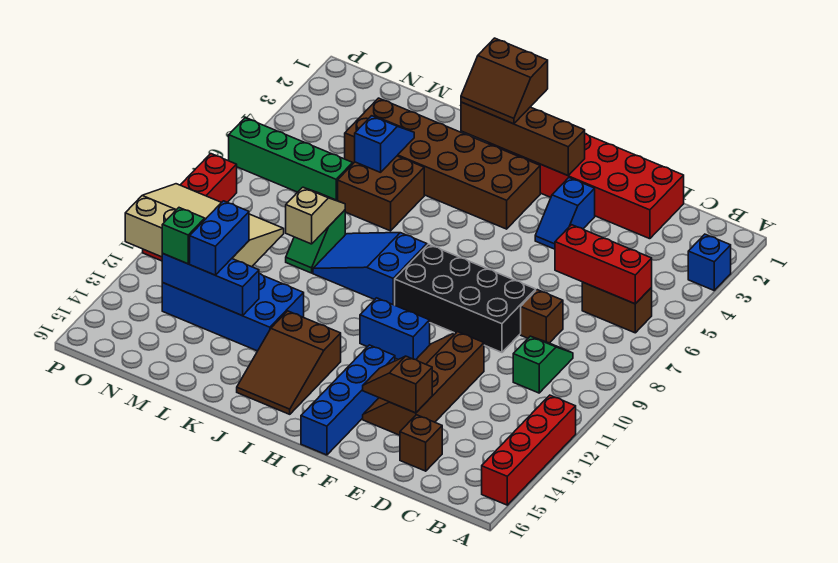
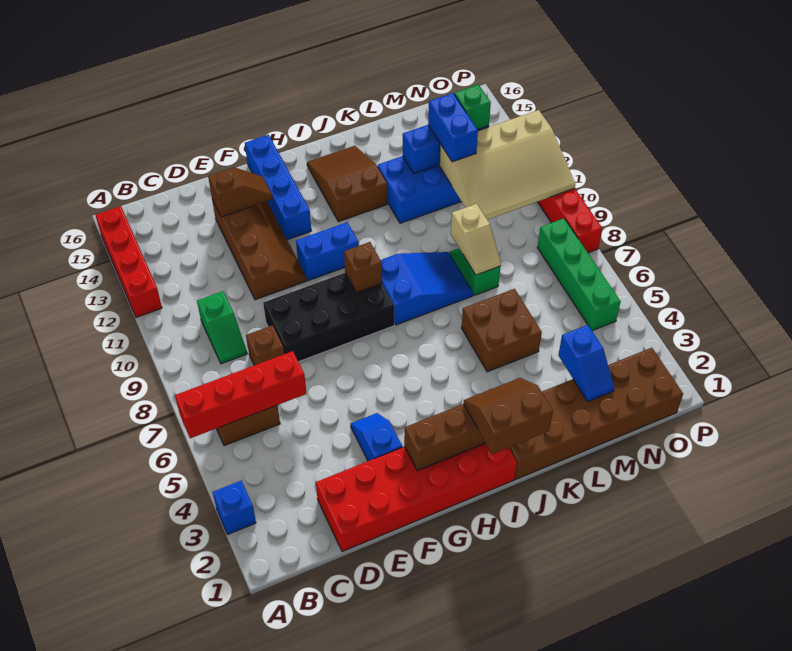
red 1x3 brick [555,225,652,304] -> red 1x4 brick [175,351,307,438]
brown 1x1 brick [400,415,442,471] -> brown 1x1 brick moved to [344,242,382,293]
brown 2x6 brick [345,98,540,229] -> brown 2x6 brick moved to [509,348,683,479]
blue 1x2 slope [355,116,414,172] -> blue 1x2 slope moved to [558,325,614,401]
green 1x4 brick [229,118,353,201] -> green 1x4 brick turned to [537,218,621,331]

